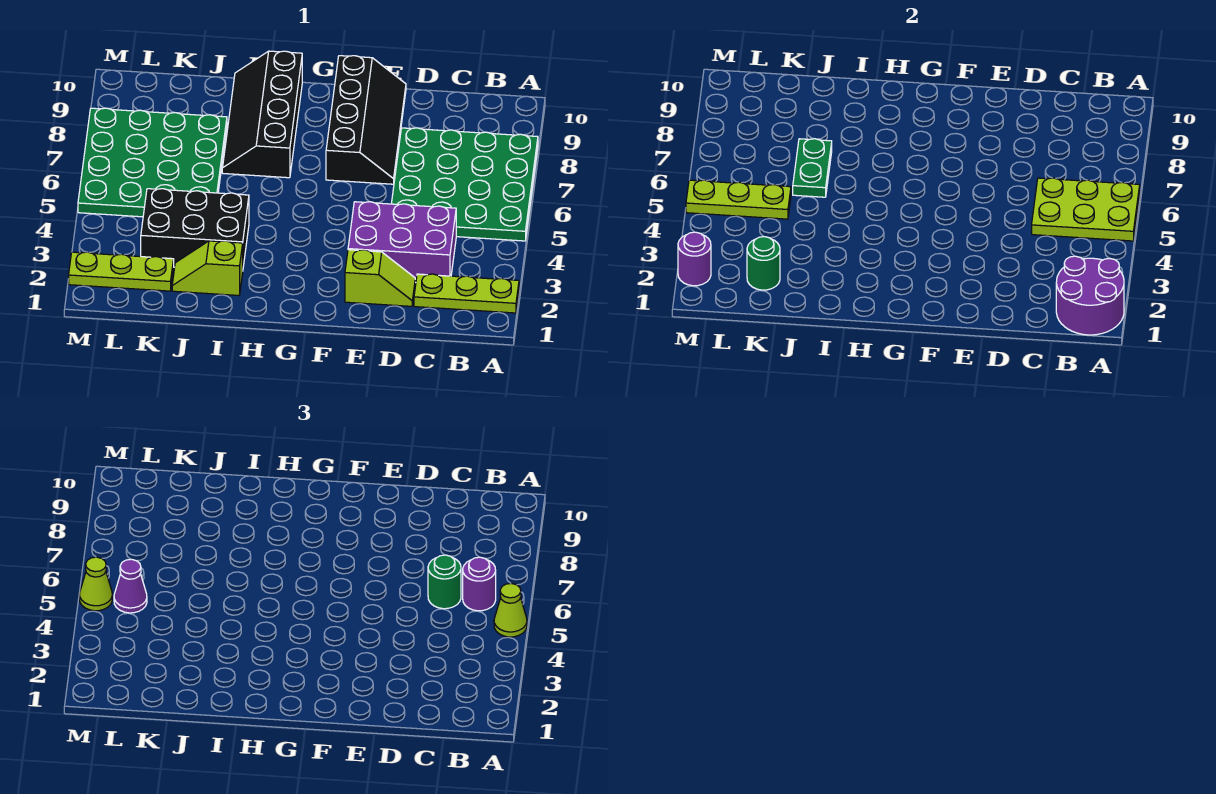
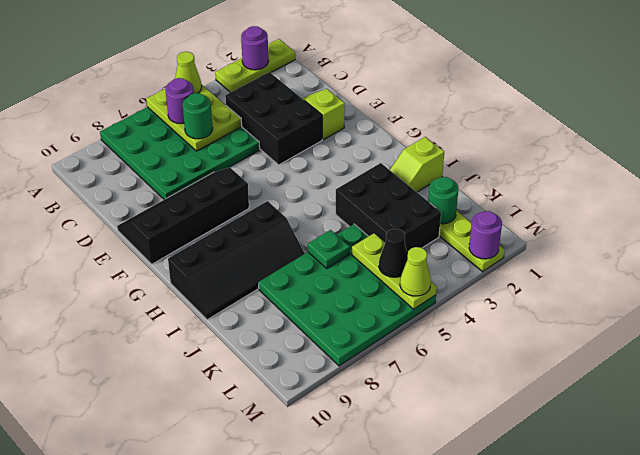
purple 2x2 round brick [1056,256,1124,335] -> purple 1x1 round brick [241,26,269,70]
lime 1x3 plate [414,274,519,313] -> lime 1x3 plate turned to [215,39,295,92]
purple 2x3 brick [348,202,456,282] -> black 2x3 brick [225,72,322,165]
lime 1x2 slope [172,241,243,295] -> lime 1x2 slope turned to [390,137,444,192]
green 1x2 plate [793,139,832,197] -> green 1x1 plate [308,230,350,268]
purple 1x1 cone [114,559,147,613] -> black 1x1 cone [379,229,408,277]

